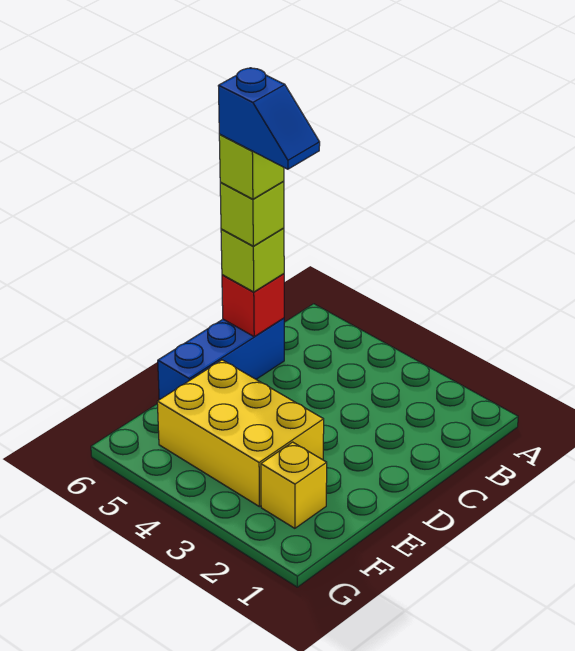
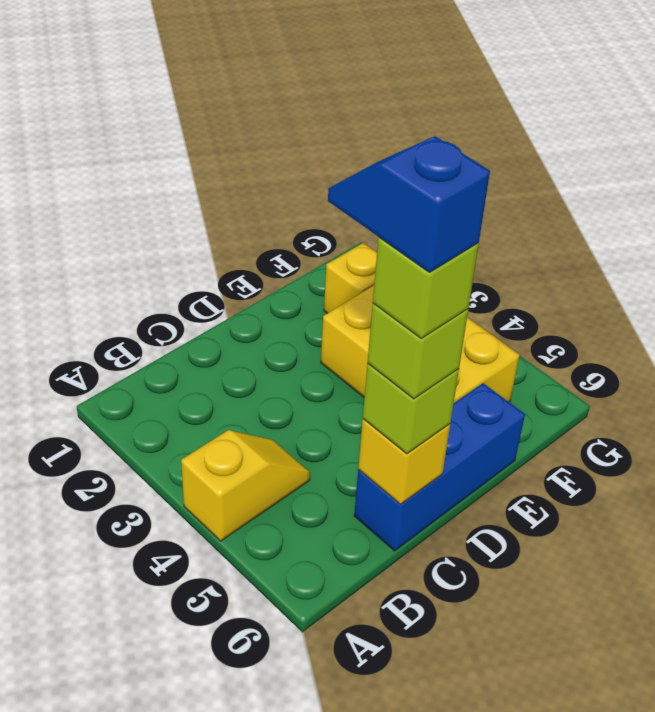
none -> yellow 1x2 slope [181,430,310,541]
red 1x1 brick [222,274,284,336] -> yellow 1x1 brick [358,419,450,504]

